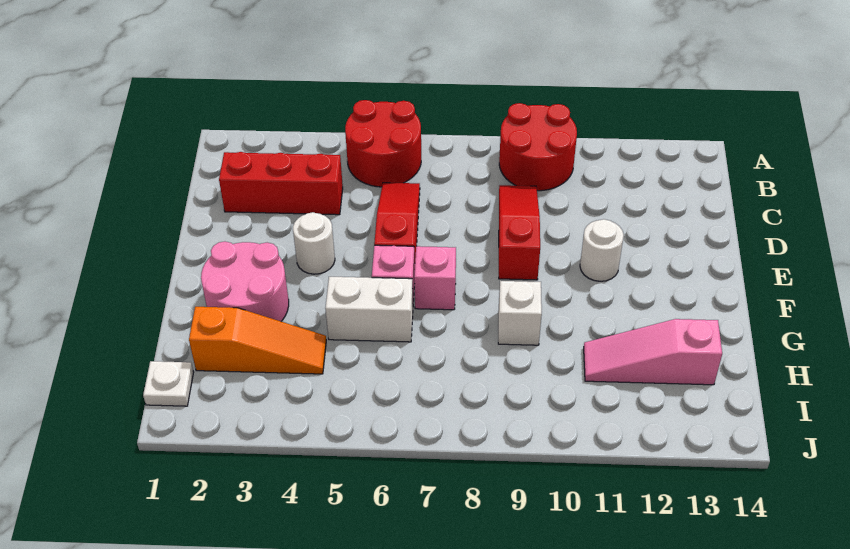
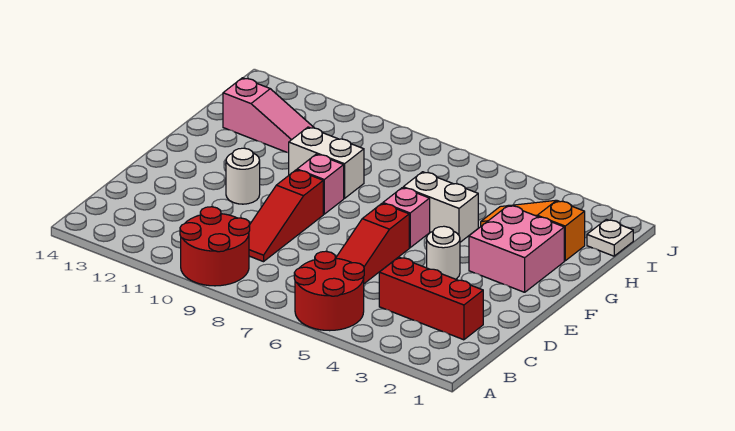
pink 2x2 round brick [201,242,289,321] -> pink 2x2 brick [469,205,564,292]
pink 1x1 brick [414,246,456,310] -> pink 1x1 brick moved to [297,154,344,214]
white 1x1 brick [498,281,542,345] -> white 1x2 brick [289,127,364,198]

